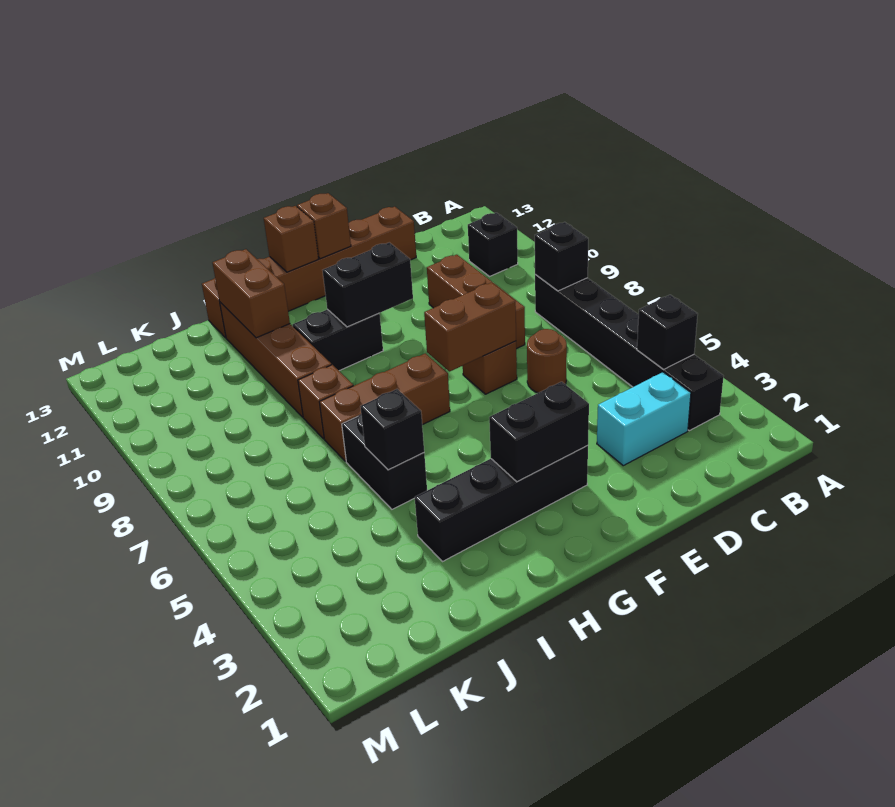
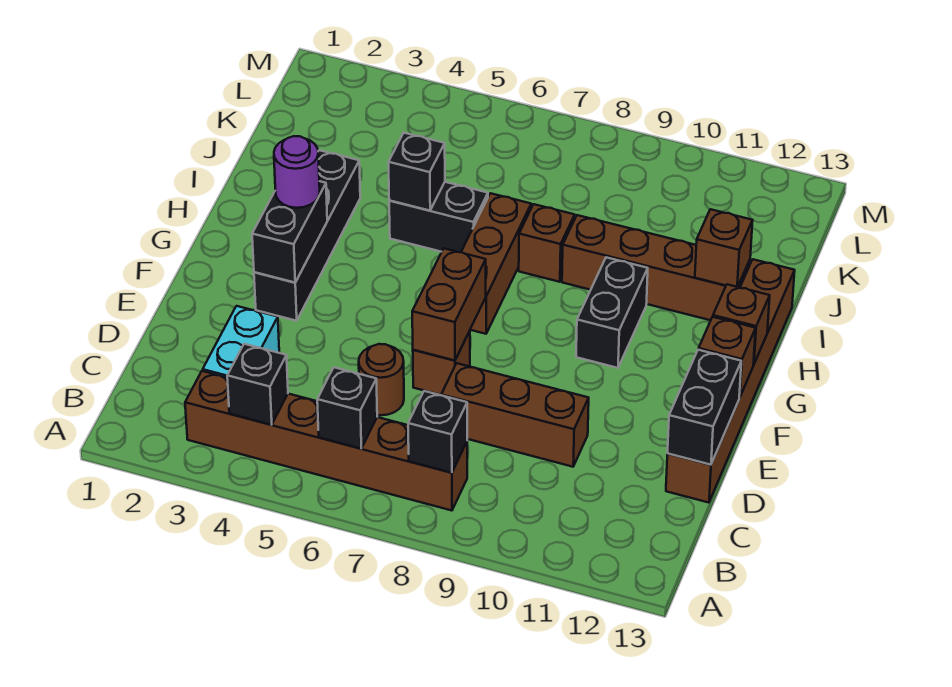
black 1x6 brick [535,274,723,431] -> brown 1x6 brick [185,371,467,511]
black 1x1 brick [468,213,518,276] -> black 1x1 brick moved to [317,367,377,448]
black 1x2 brick [322,242,413,327] -> black 1x2 brick moved to [668,350,741,465]
none -> purple 1x1 round brick [274,136,320,208]
brown 1x2 brick [213,249,290,338] -> brown 1x1 brick [695,209,753,287]

